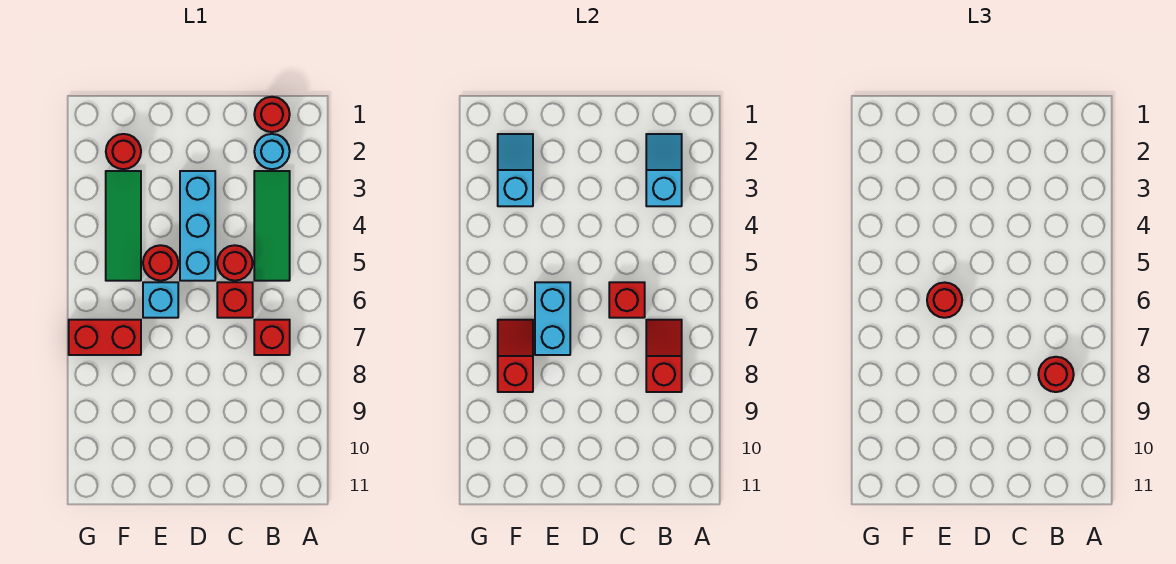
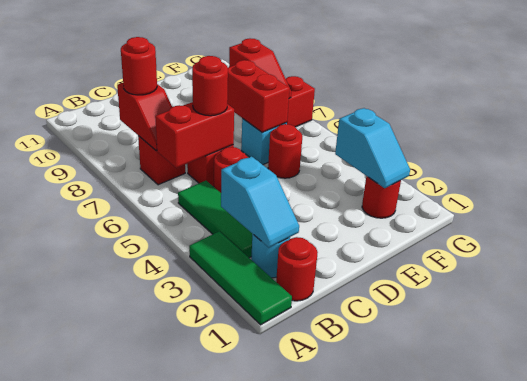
red 1x1 brick [609,282,645,318] -> red 1x2 brick [155,102,234,168]
cyan 1x3 brick [180,171,215,281] -> none
cyan 1x2 brick [535,282,570,355] -> red 1x2 brick [227,60,290,132]
red 1x1 round brick [927,282,962,318] -> red 1x1 round brick moved to [192,56,228,116]
green 1x3 tile [106,171,141,281] -> green 1x3 tile moved to [189,231,292,325]

